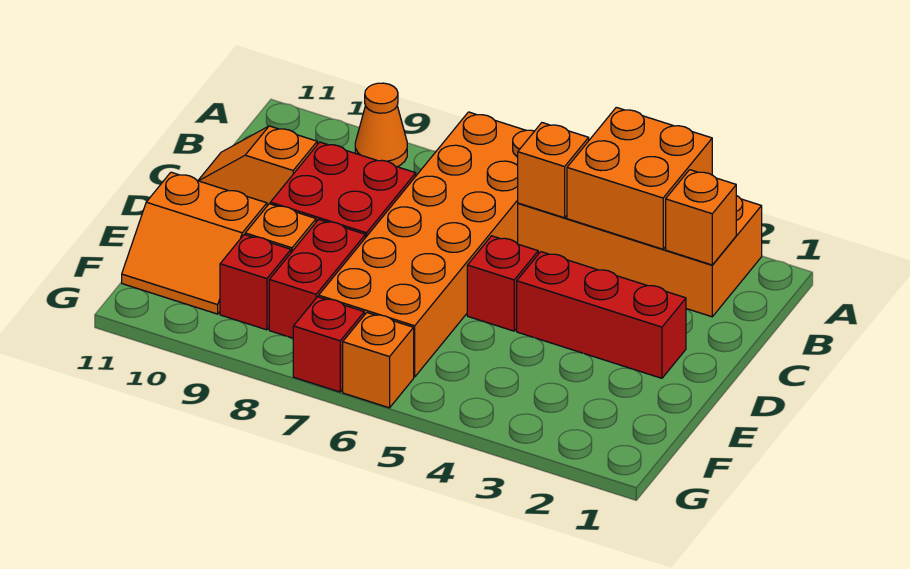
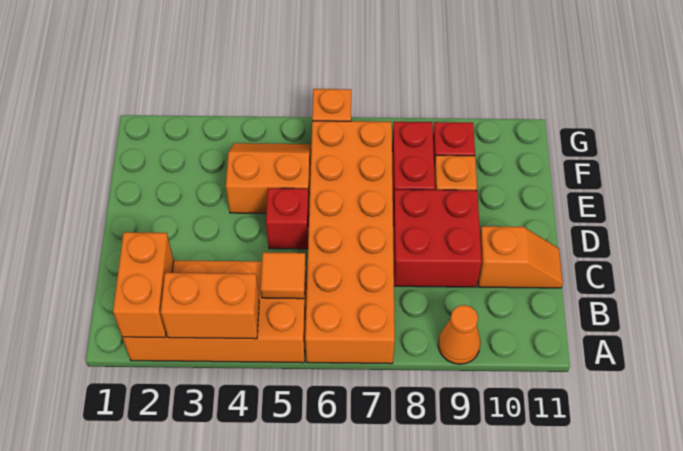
orange 2x2 brick [567,107,712,249] -> orange 1x2 brick [161,273,259,339]
orange 1x1 brick [666,170,736,265] -> orange 1x2 brick [113,232,174,338]
orange 1x1 brick [518,123,589,218] -> orange 1x1 tile [261,252,306,299]
red 1x3 brick [517,252,686,378] -> none
orange 2x2 slope [122,172,267,314] -> orange 2x2 slope moved to [226,143,311,213]
red 1x1 brick [293,297,364,392] -> none

